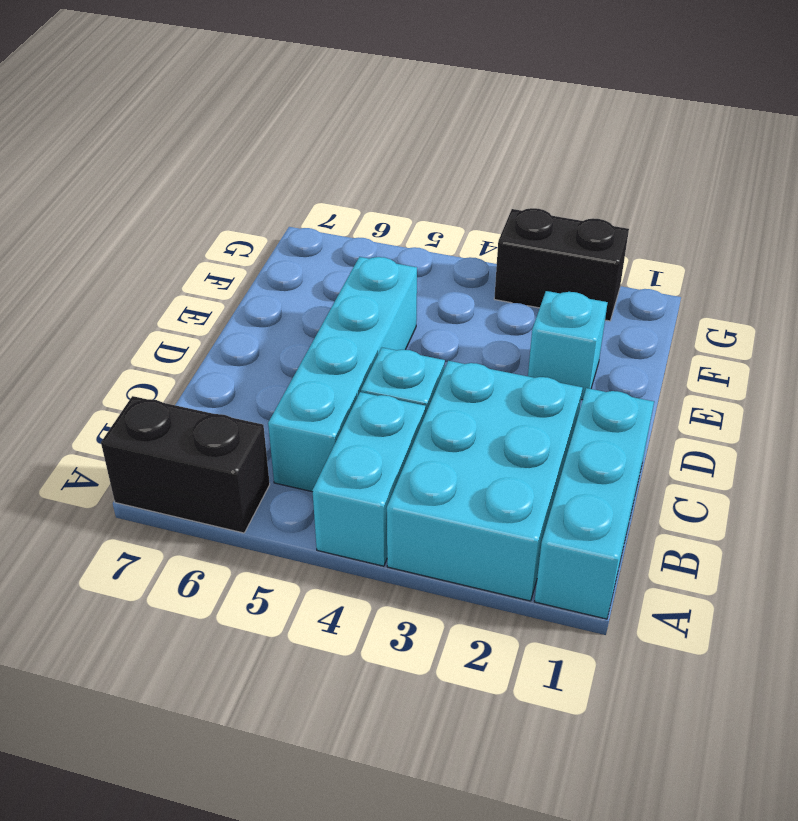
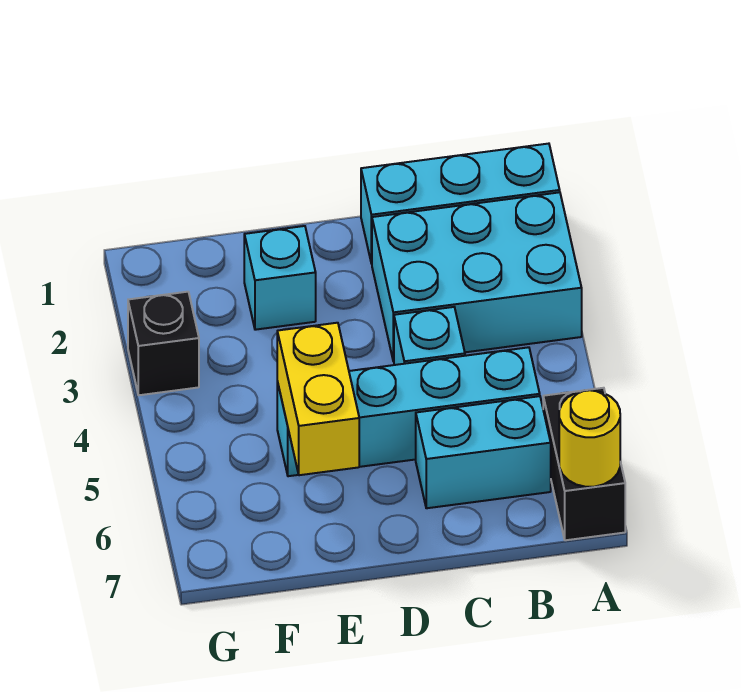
cyan 1x2 brick [312,392,426,566] -> cyan 1x2 brick moved to [416,396,551,508]
none -> yellow 1x1 round brick [559,390,620,487]
none -> yellow 1x2 brick [277,323,359,475]
black 1x2 brick [494,208,629,321] -> black 1x1 brick [128,292,199,395]

